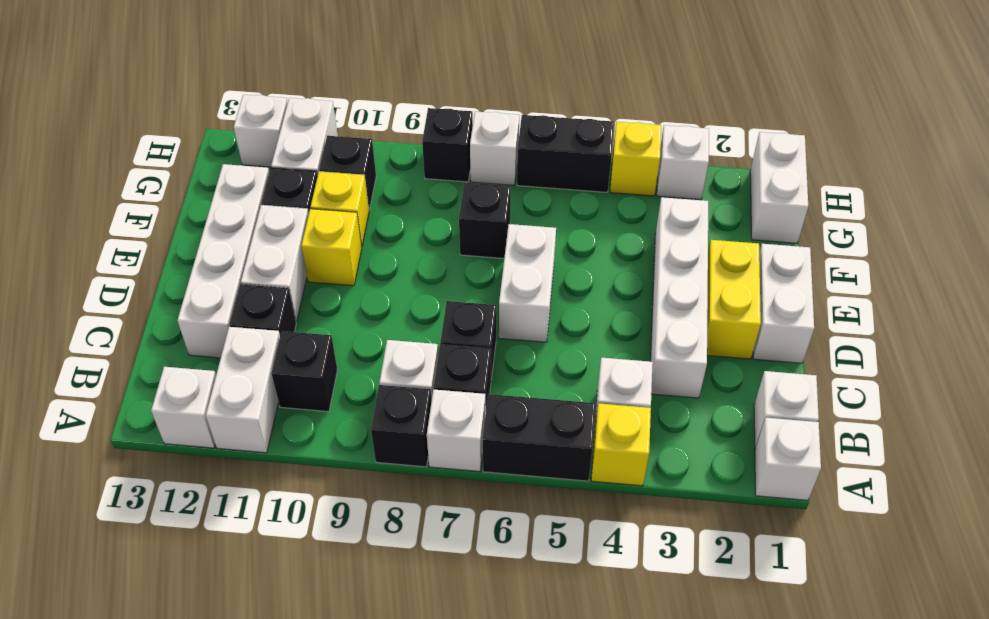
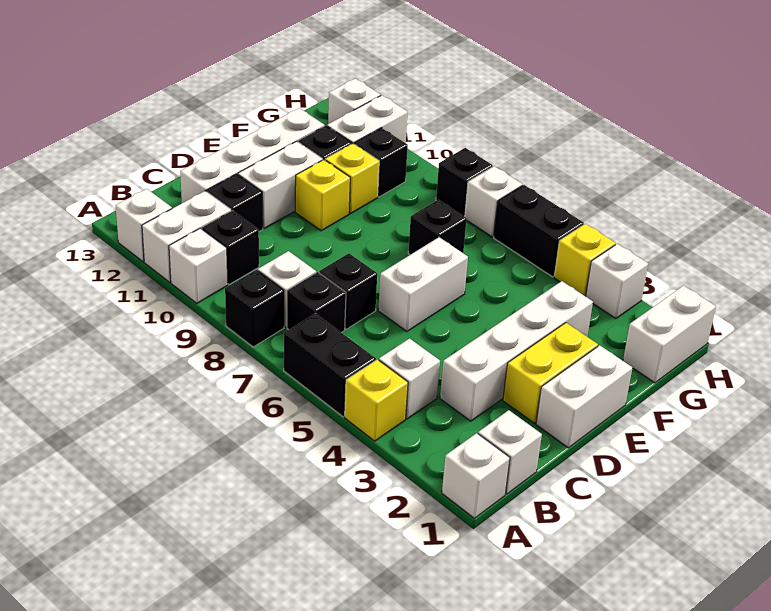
white 1x1 brick [427,389,486,472] -> white 1x1 brick moved to [169,228,228,303]

